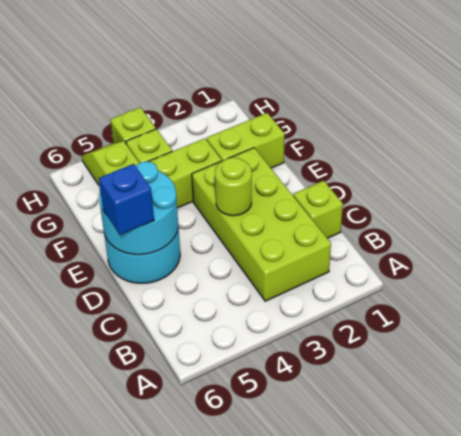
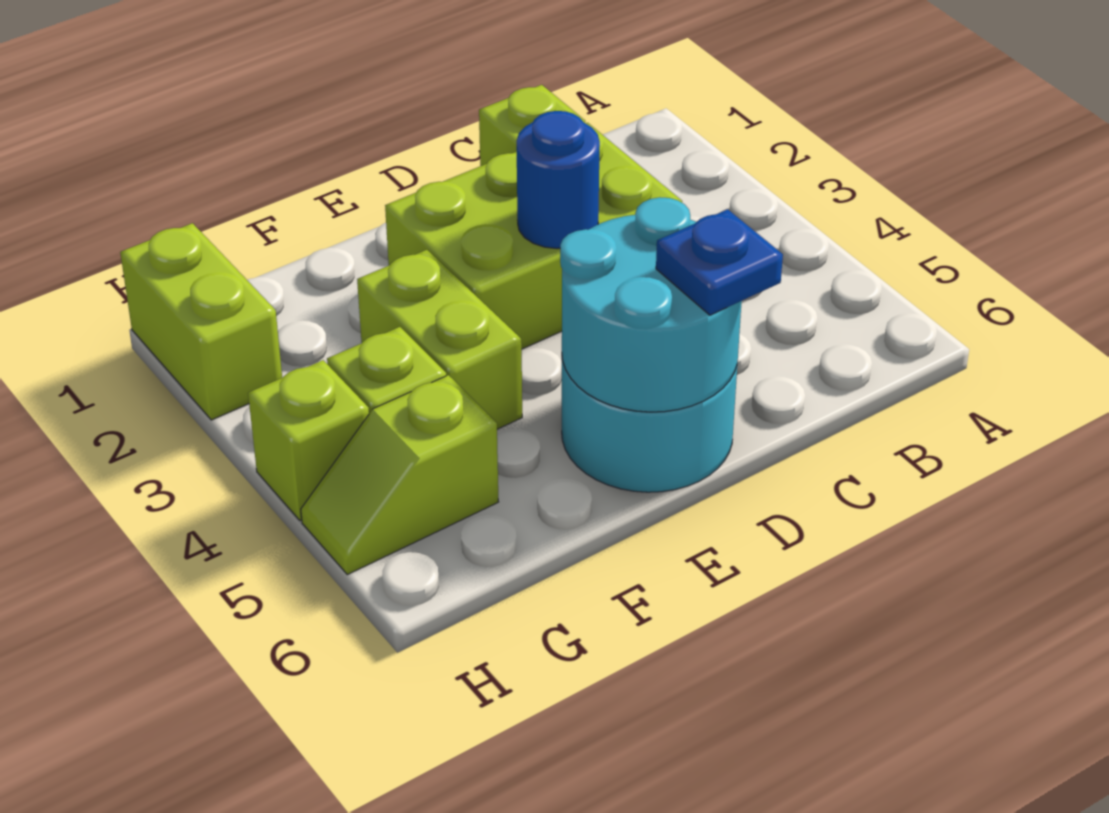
lime 2x4 brick [192,148,331,301] -> lime 2x3 brick [385,123,682,349]
lime 1x1 round brick [215,157,252,216] -> blue 1x1 round brick [517,111,600,249]
blue 1x1 brick [99,164,154,235] -> blue 1x1 plate [656,209,783,315]
lime 1x2 brick [206,113,285,168] -> lime 1x2 brick moved to [120,223,282,420]

